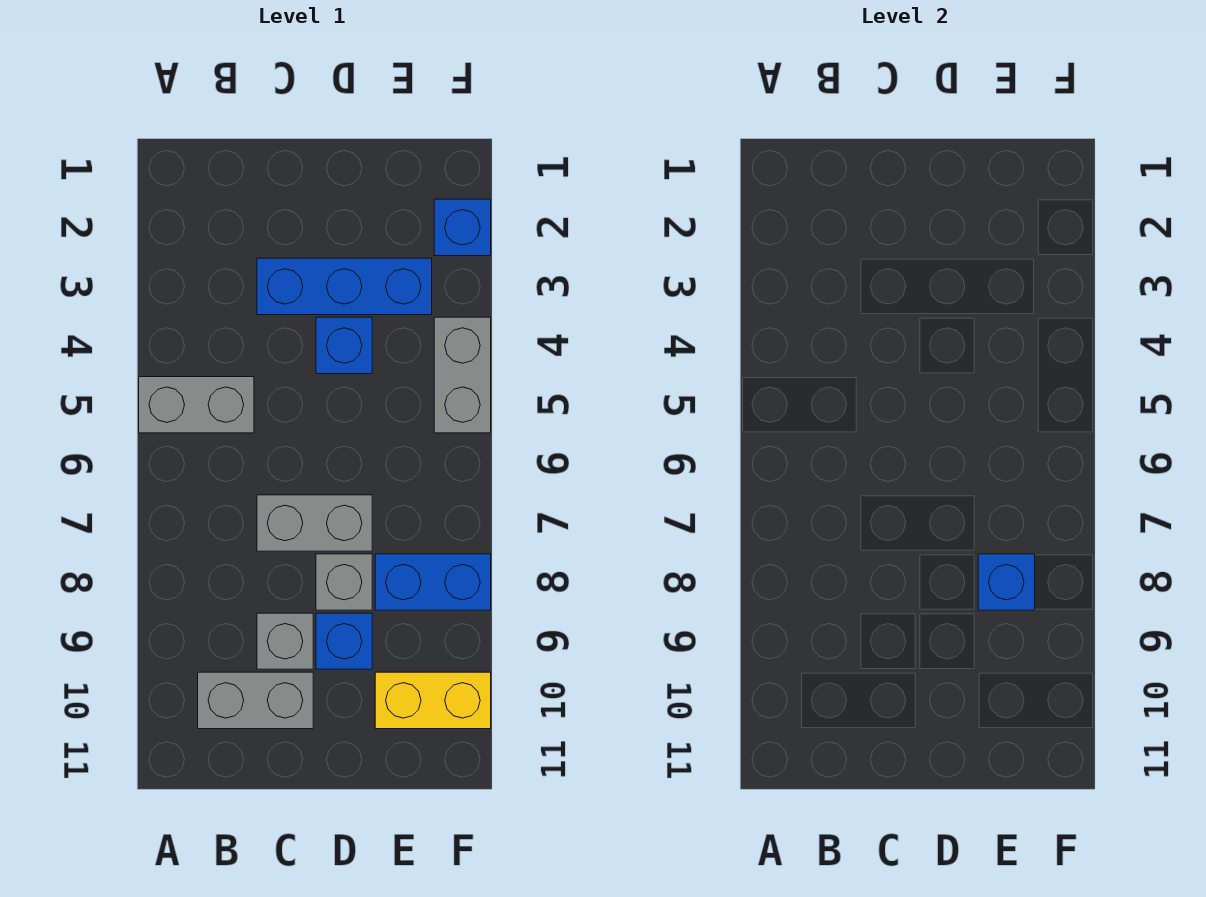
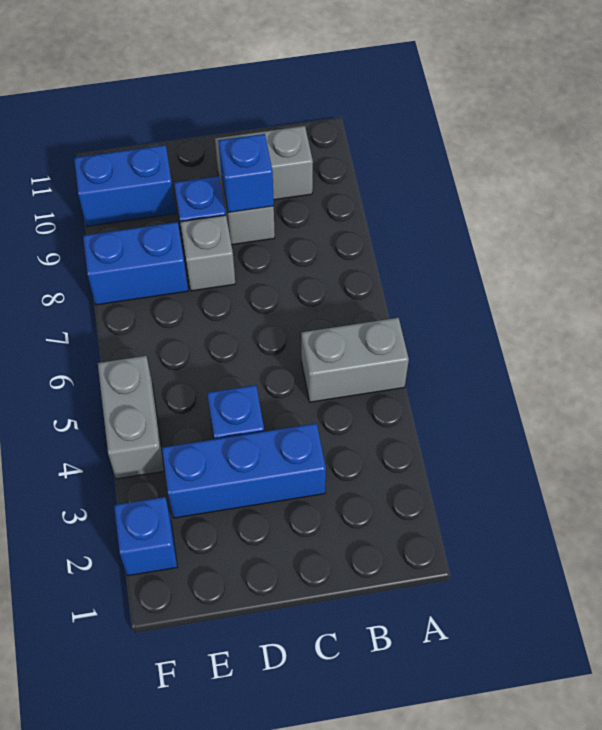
grey 1x2 brick [257,495,372,551] -> none
blue 1x1 brick [978,554,1035,610] -> blue 1x1 brick moved to [218,134,274,213]
yellow 1x2 brick [375,672,491,729] -> blue 1x2 brick [74,145,176,226]

